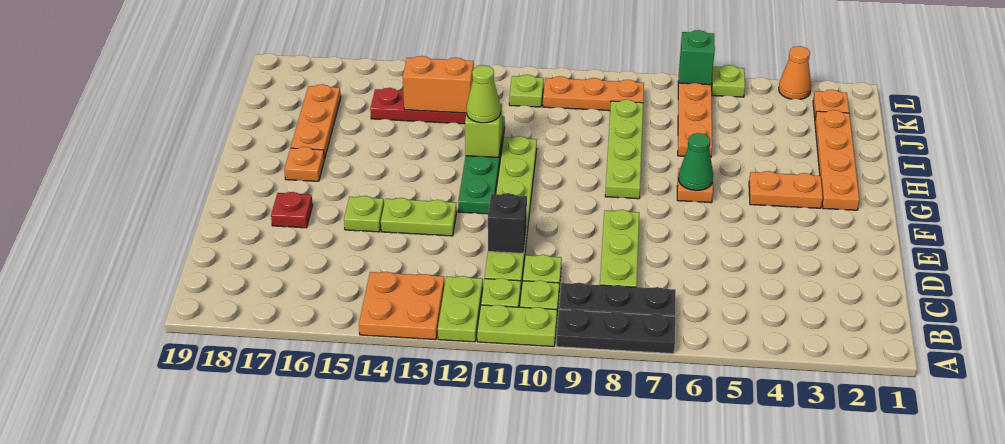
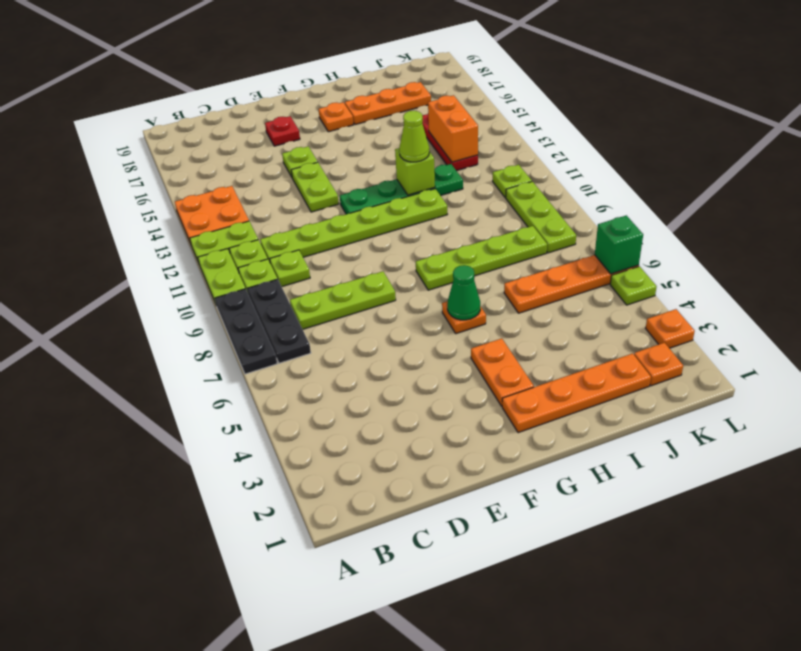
black 1x1 brick [488,193,527,254] -> none
orange 1x3 plate [543,76,644,111] -> lime 1x3 plate [506,181,576,253]
orange 1x1 cone [779,46,811,100] -> orange 1x1 plate [646,309,695,348]

